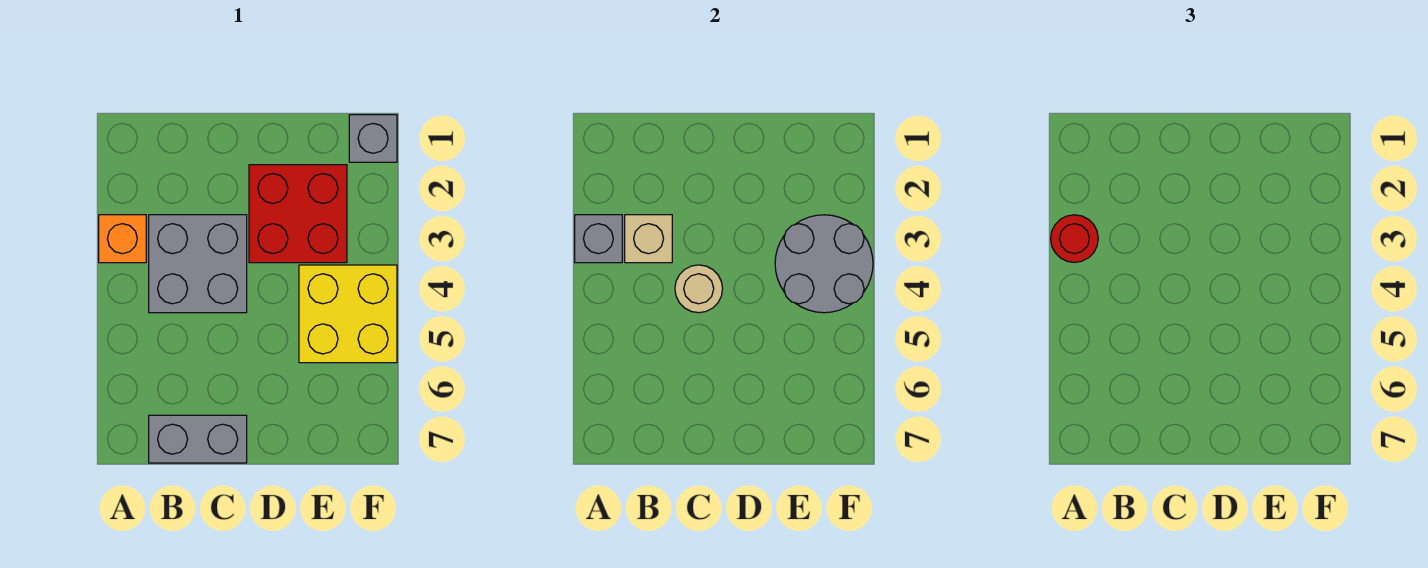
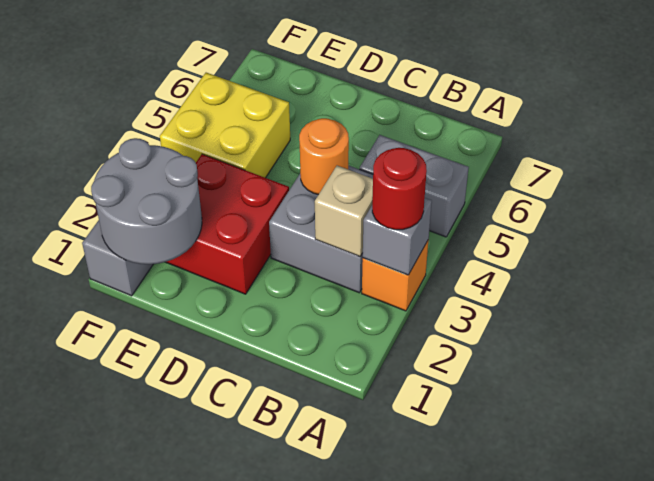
grey 1x2 brick [149,415,247,463] -> grey 1x2 brick moved to [360,135,469,237]
tan 1x1 round brick [675,265,723,313] -> orange 1x1 round brick [299,118,349,195]
grey 2x2 round brick [775,215,873,313] -> grey 2x2 round brick moved to [91,138,202,264]

